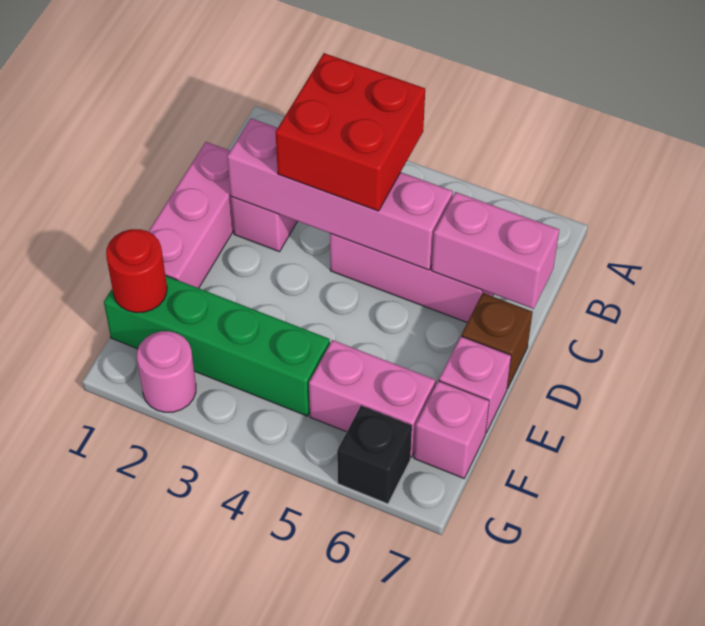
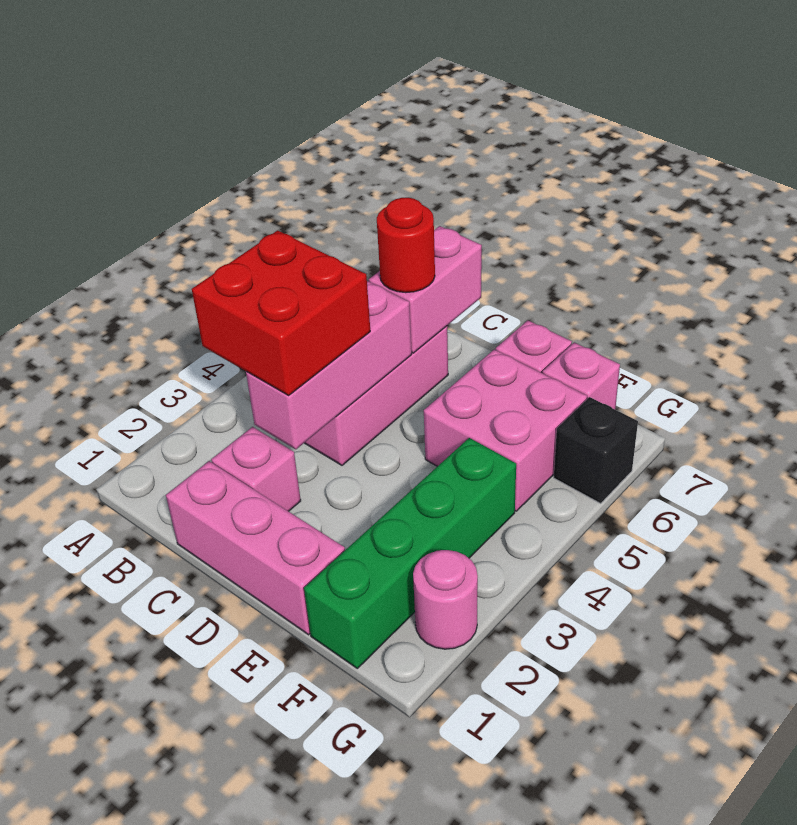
pink 1x4 brick [227,118,453,270] -> pink 1x3 brick [246,281,412,449]
brown 1x1 brick [462,293,532,389] -> none
red 1x1 round brick [106,229,167,313] -> red 1x1 round brick moved to [377,198,435,293]
pink 1x2 brick [309,340,435,457] -> pink 2x2 brick [424,349,587,511]

